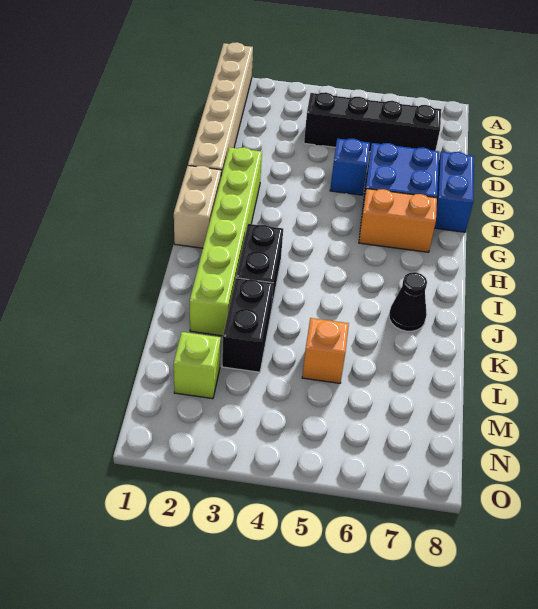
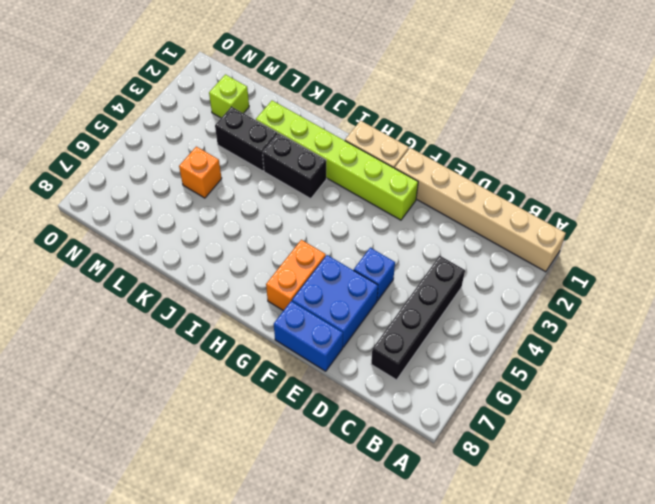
black 1x1 cone [389,272,427,331] -> none

